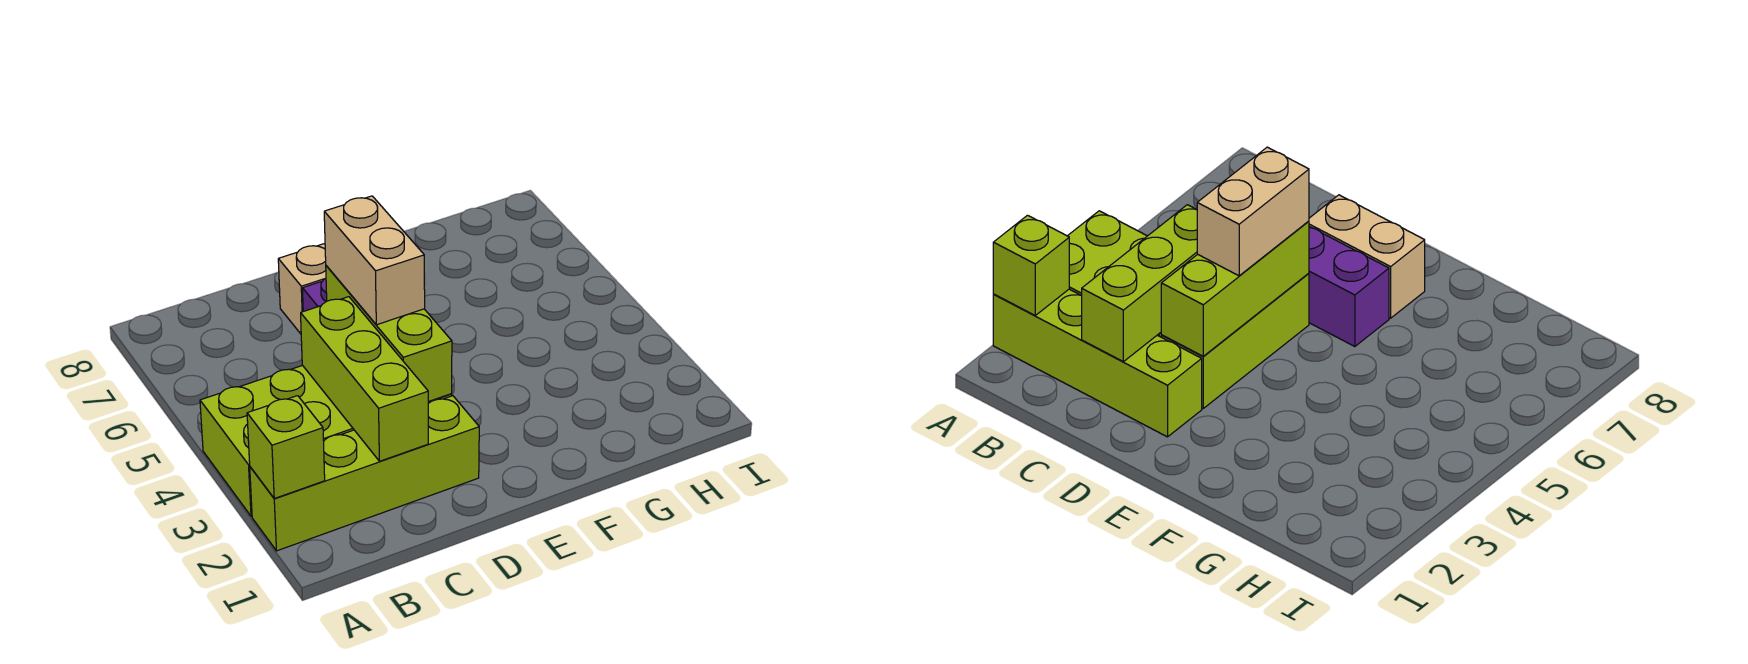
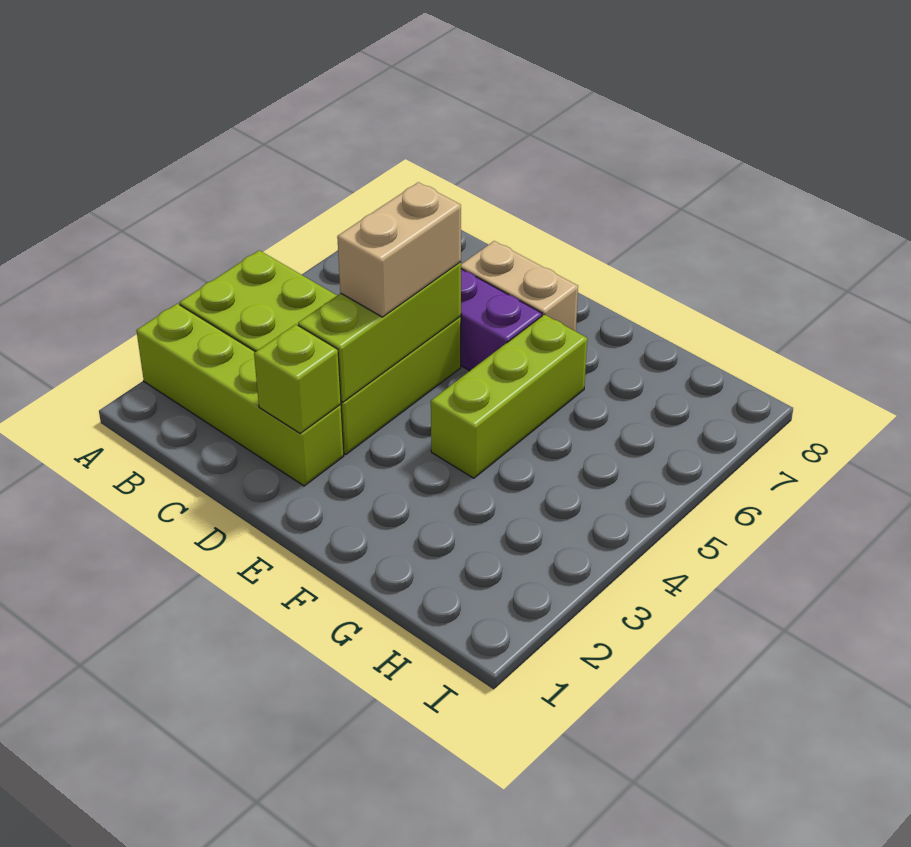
lime 1x1 brick [247,396,325,498] -> lime 1x1 brick moved to [254,324,341,433]
lime 1x3 brick [301,297,428,461] -> lime 1x3 brick moved to [431,314,587,478]

